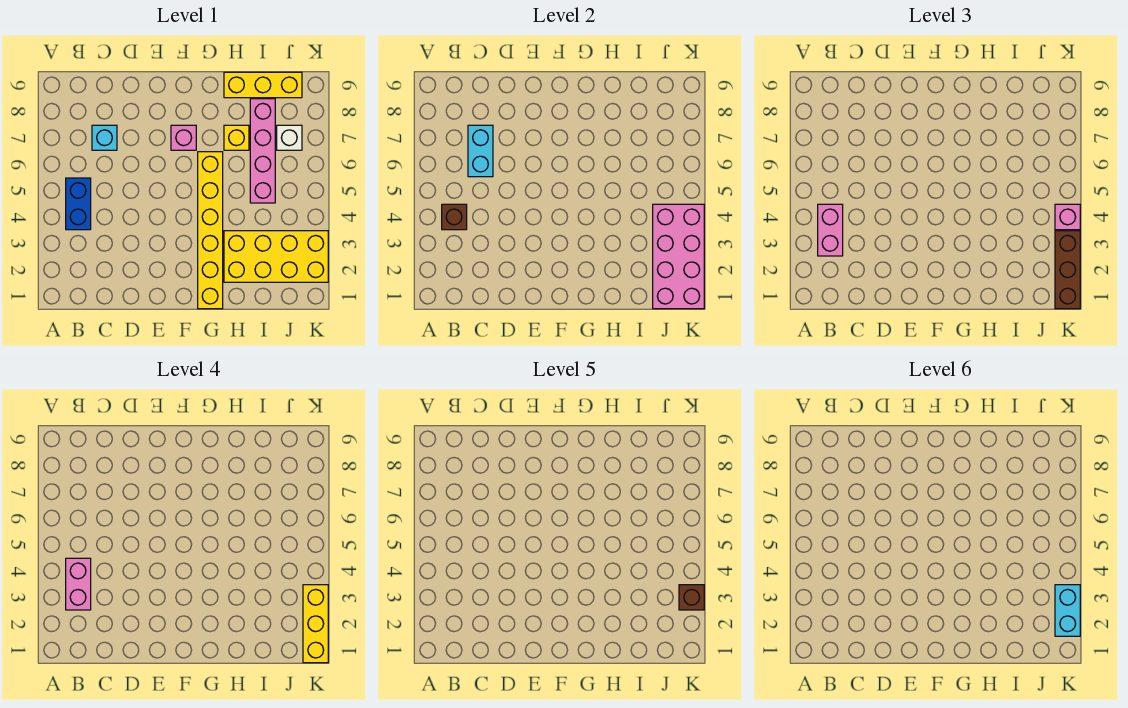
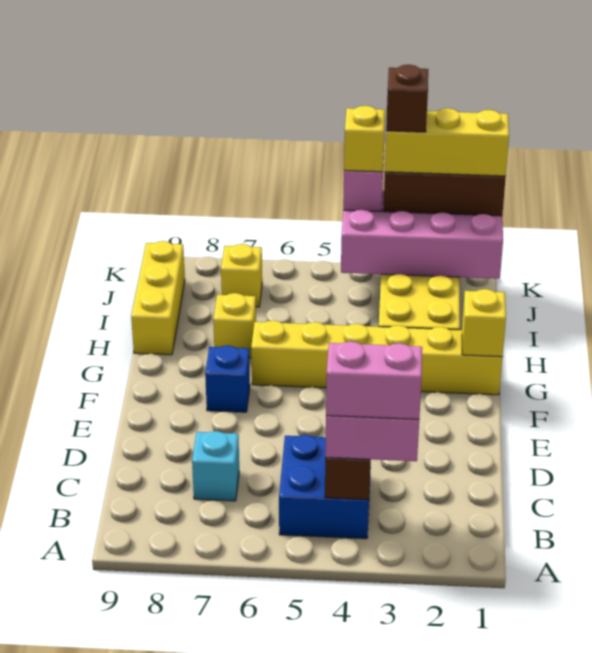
blue 1x2 brick [66,178,91,230] -> blue 2x2 brick [279,435,371,539]
cyan 1x2 brick [468,125,493,177] -> none
pink 1x1 brick [171,125,196,150] -> blue 1x1 brick [205,345,250,412]
none -> yellow 1x1 brick [462,289,506,357]
pink 1x4 brick [250,99,275,203] -> none
white 1x1 brick [277,125,302,150] -> yellow 1x1 brick [221,244,262,307]
cyan 1x2 brick [1055,585,1080,636] -> none
none -> yellow 1x1 brick [344,106,385,172]

